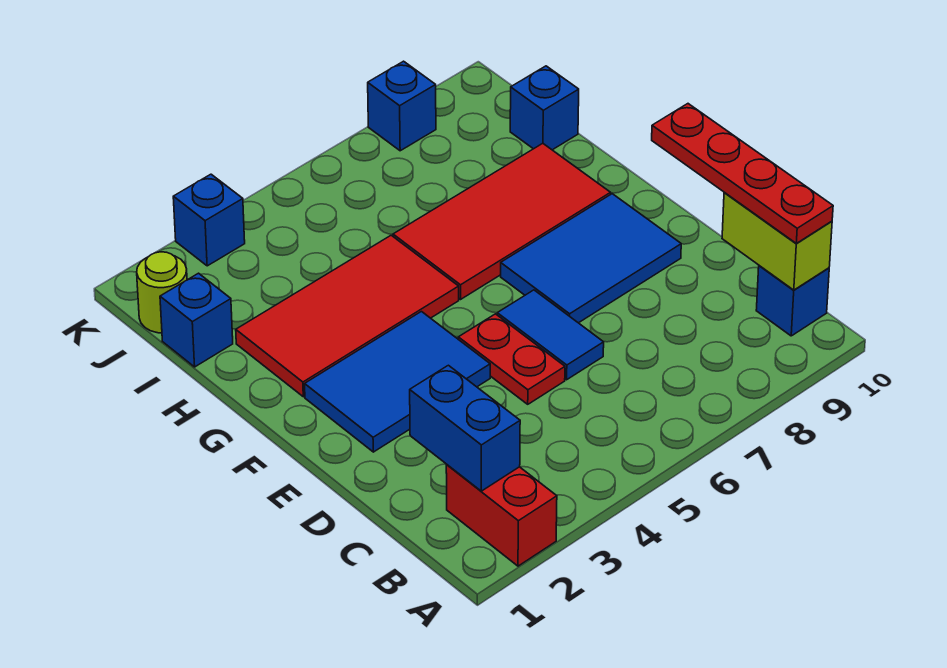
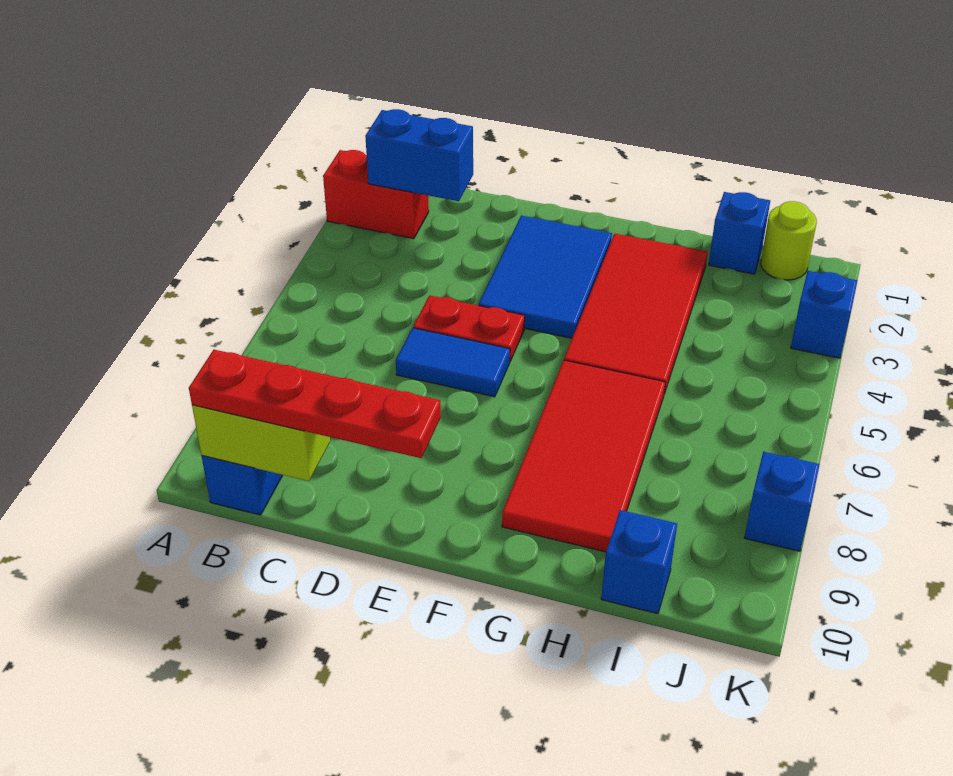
blue 2x3 tile [501,194,681,323] -> none

